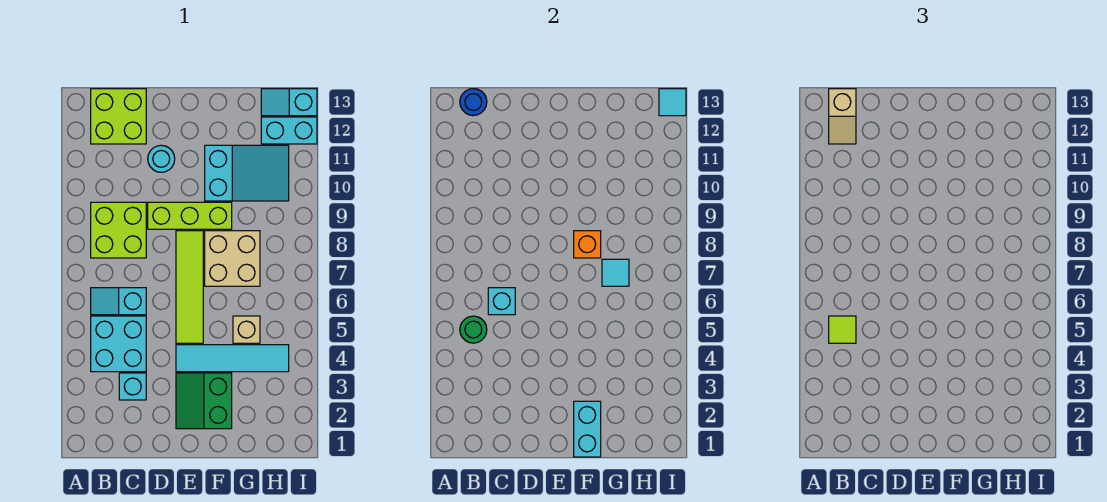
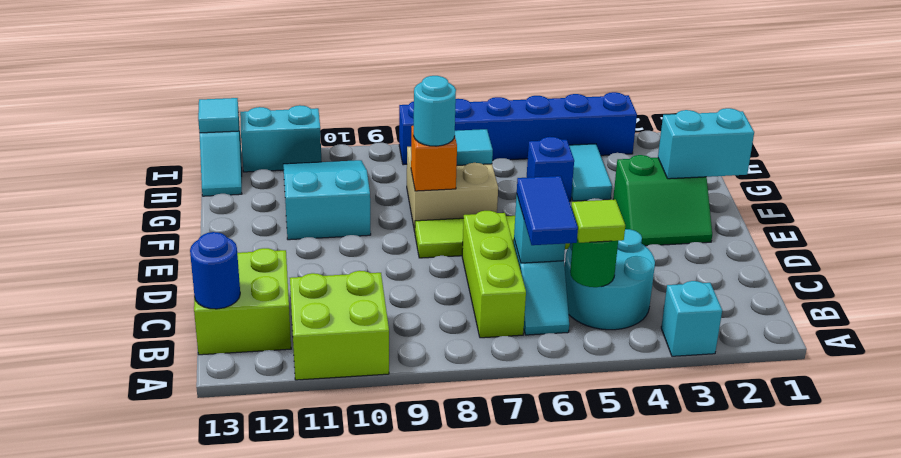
cyan 2x2 brick [91,316,146,372] -> cyan 2x2 round brick [565,229,655,330]
none -> blue 1x2 tile [517,176,578,245]
lime 2x2 brick [91,202,146,258] -> lime 2x2 brick moved to [290,271,389,380]
tan 1x2 slope [829,89,856,144] -> none
cyan 1x1 brick [119,373,146,400] -> cyan 1x1 brick moved to [661,281,722,356]
lime 1x3 brick [148,202,232,229] -> lime 1x3 brick moved to [462,211,526,338]
cyan 1x1 round brick [148,145,175,172] -> cyan 1x1 round brick moved to [414,76,456,146]
cyan 1x4 tile [176,345,289,372] -> cyan 1x2 tile [569,144,612,201]
tan 1x1 brick [233,316,260,343] -> blue 1x1 brick [527,137,574,201]
cyan 1x2 brick [261,117,317,144] -> cyan 1x2 brick turned to [240,105,321,172]
none -> blue 1x6 brick [399,92,637,165]

